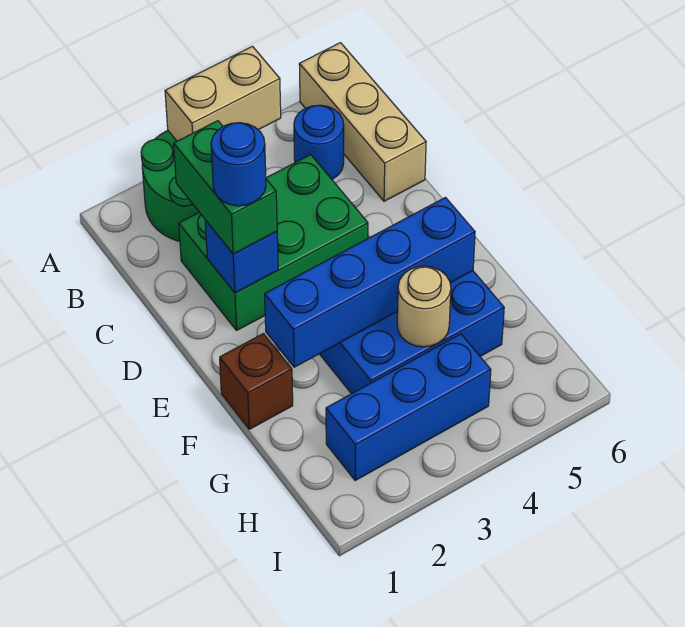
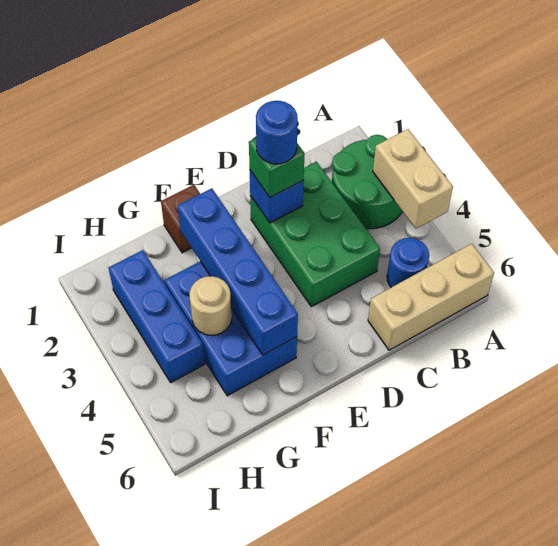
green 1x2 brick [174,121,277,254] -> green 1x1 brick [249,138,305,197]

